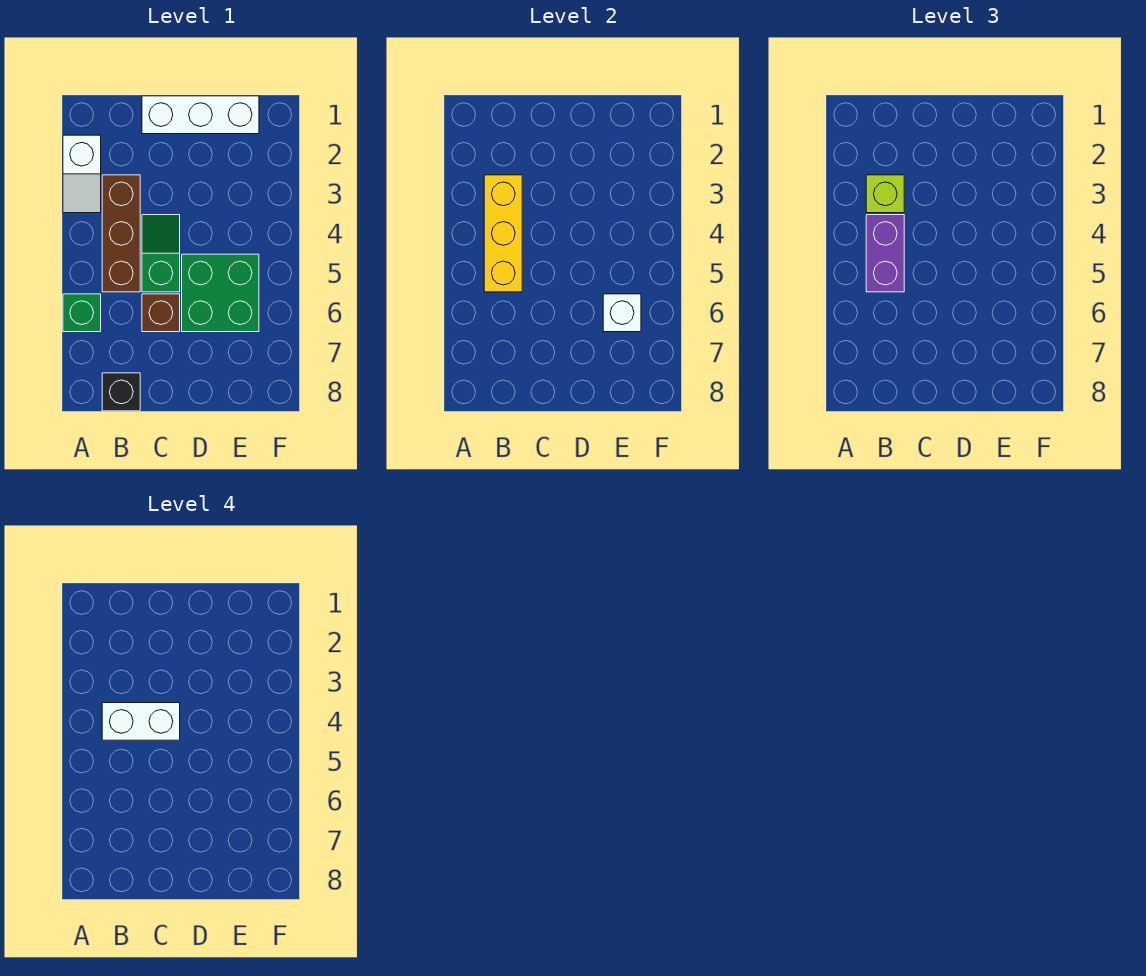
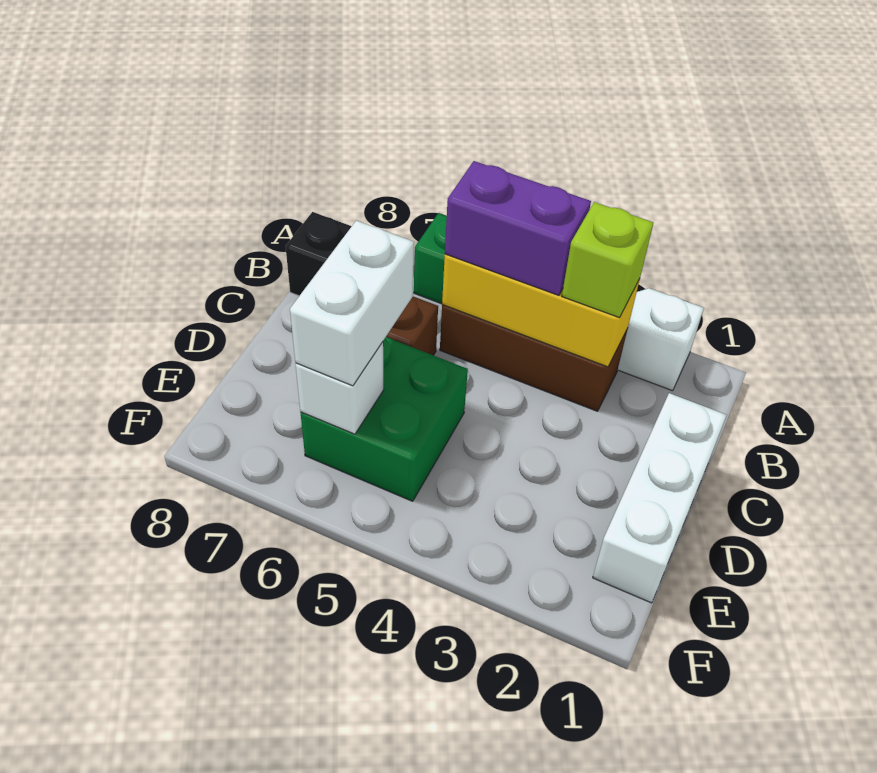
white 1x2 brick [102,703,180,740] -> white 1x2 brick moved to [290,221,414,386]
green 1x2 slope [142,215,180,292] -> none

